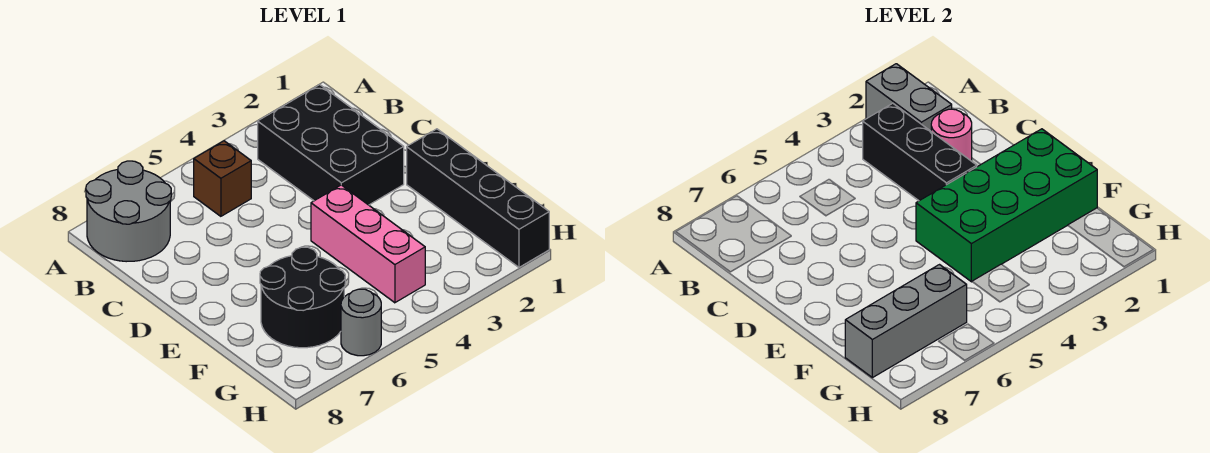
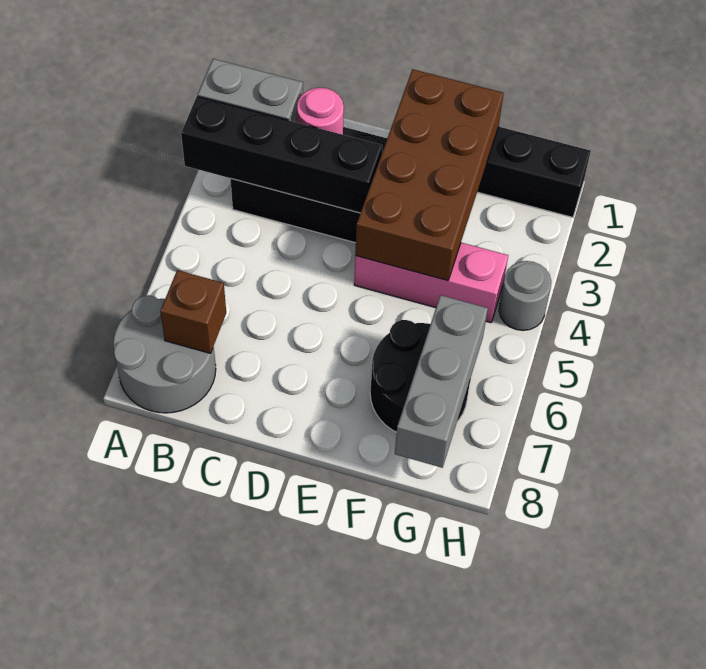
black 1x3 brick [863,103,977,201] -> black 1x4 brick [181,96,382,213]
brown 1x1 brick [194,141,251,216] -> brown 1x1 brick moved to [160,270,226,354]
green 2x4 brick [916,129,1097,282] -> brown 2x4 brick [355,69,504,281]
grey 1x1 round brick [341,289,381,356] -> grey 1x1 round brick moved to [499,261,551,331]

